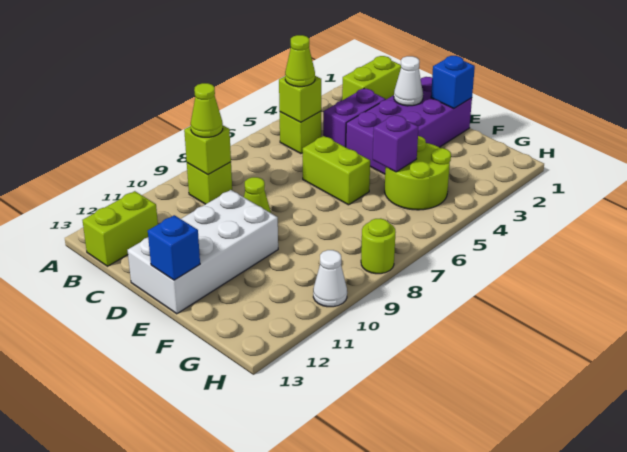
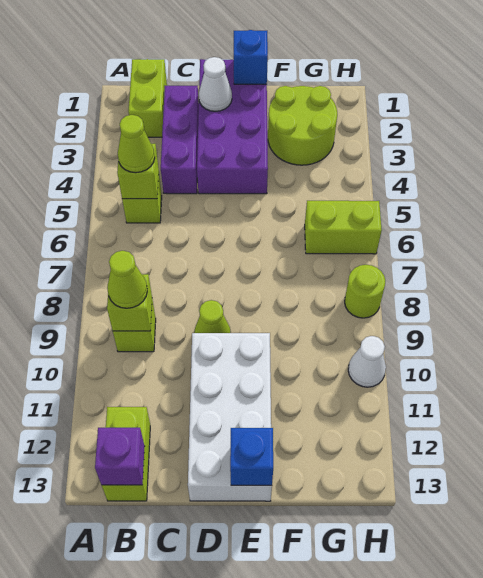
purple 1x2 brick [323,89,386,147] -> purple 1x3 brick [161,86,199,194]
lime 1x2 brick [303,136,370,205] -> lime 1x2 brick moved to [305,201,382,254]
lime 2x2 round brick [385,136,451,210] -> lime 2x2 round brick moved to [268,86,337,165]
purple 1x1 brick [373,115,418,172] -> purple 1x1 brick moved to [95,428,145,485]

